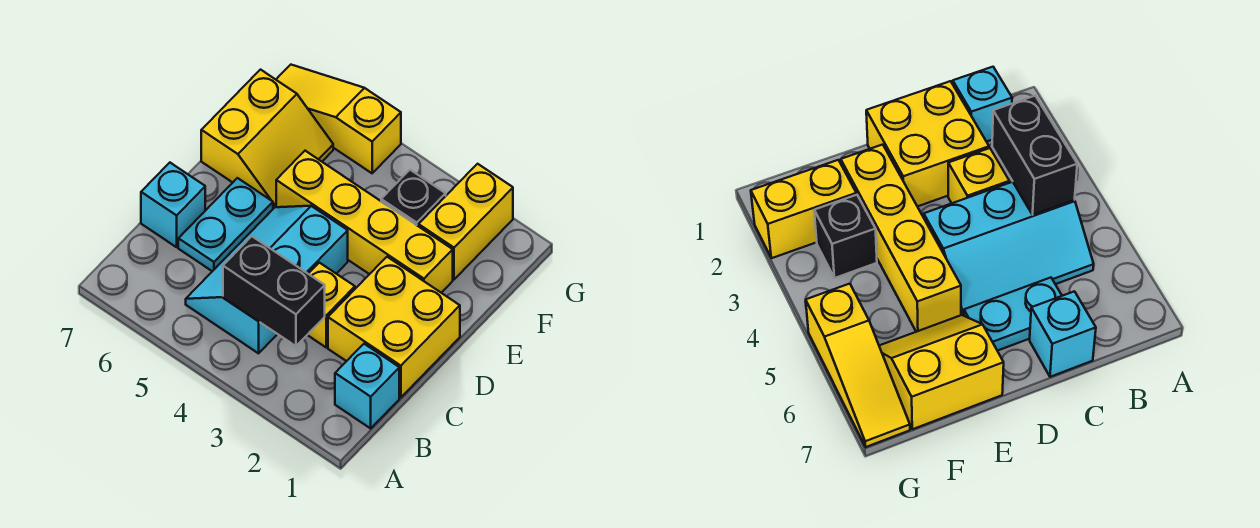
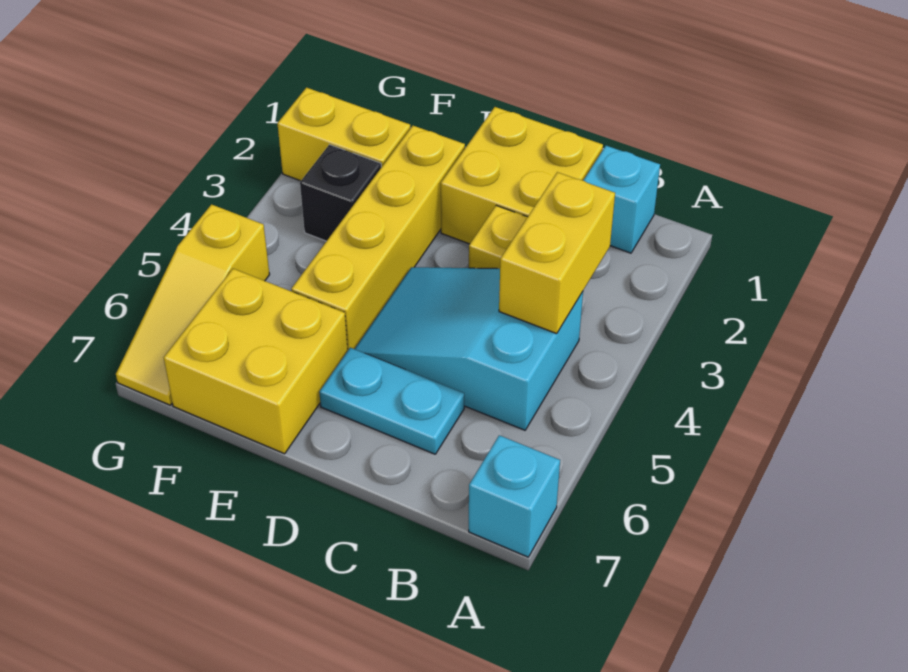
black 1x2 brick [223,236,325,346] -> yellow 1x2 brick [499,172,615,334]
cyan 2x3 slope [186,206,348,353] -> cyan 2x3 slope turned to [355,267,583,430]
cyan 1x1 brick [141,163,205,247] -> cyan 1x1 brick moved to [469,435,560,557]
yellow 2x2 slope [201,70,333,209] -> yellow 2x2 brick [164,269,348,454]

